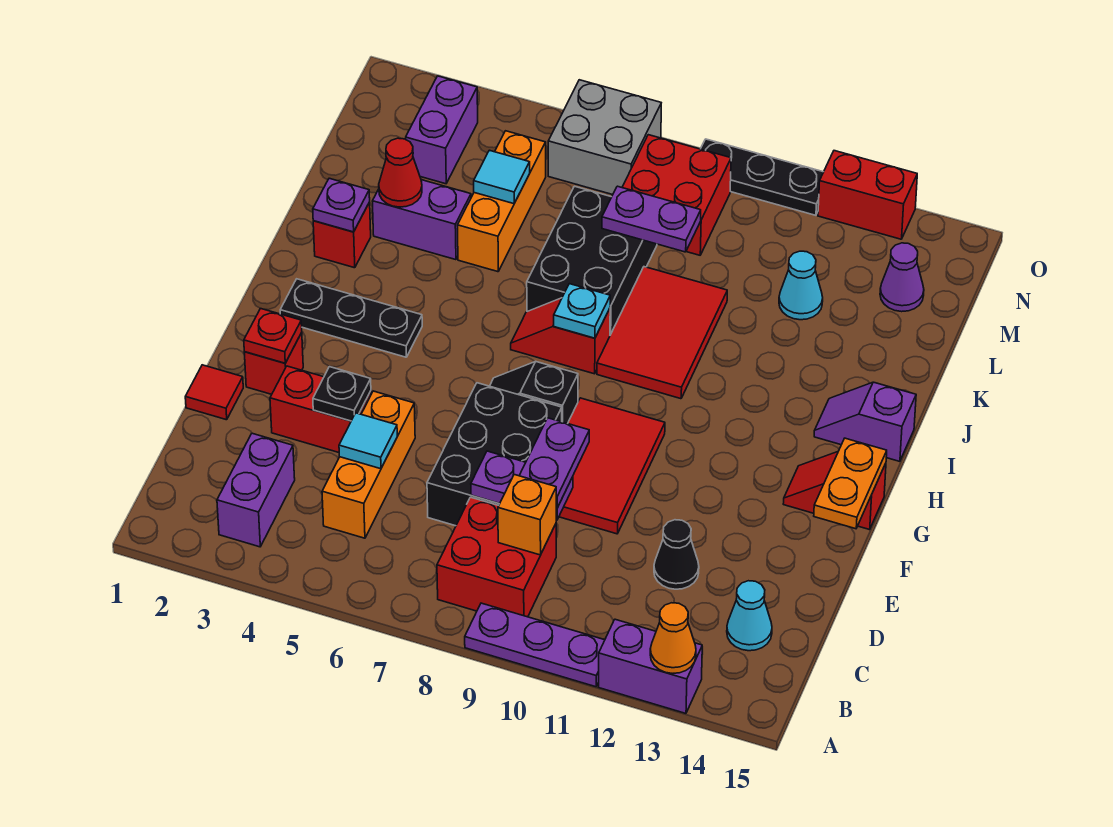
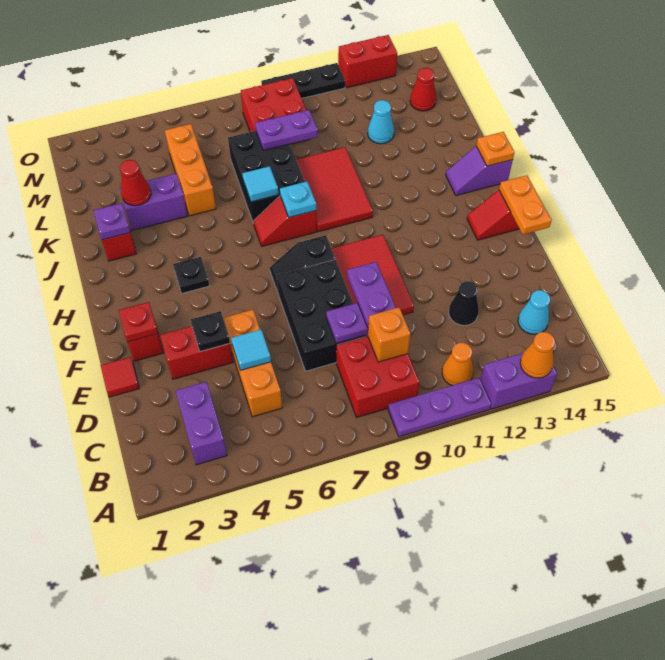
none -> orange 1x1 cone [442,343,473,385]
black 1x3 plate [280,279,422,357] -> black 1x1 plate [173,257,210,293]
none -> orange 1x1 plate [476,132,515,166]
cyan 1x1 tile [474,150,530,204] -> cyan 1x1 tile moved to [242,166,279,202]
purple 1x2 brick [406,76,478,184] -> none
purple 1x1 cone [880,243,924,312] -> red 1x1 cone [410,68,436,111]
grey 2x2 brick [548,80,661,195] -> none

